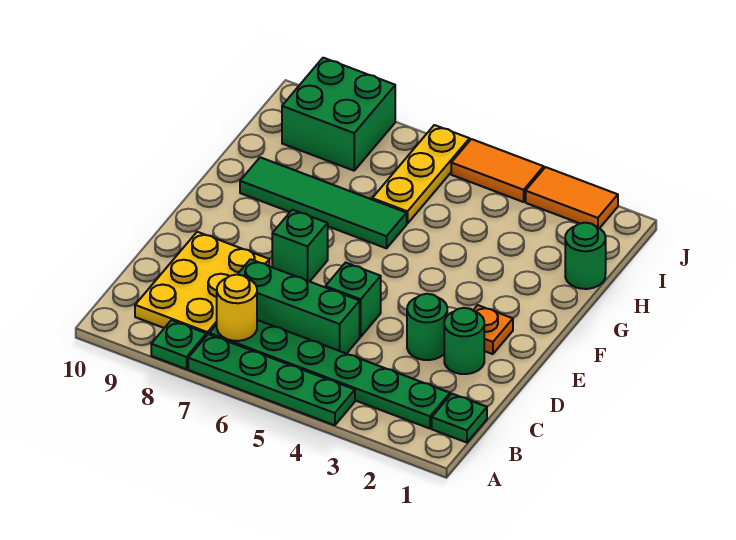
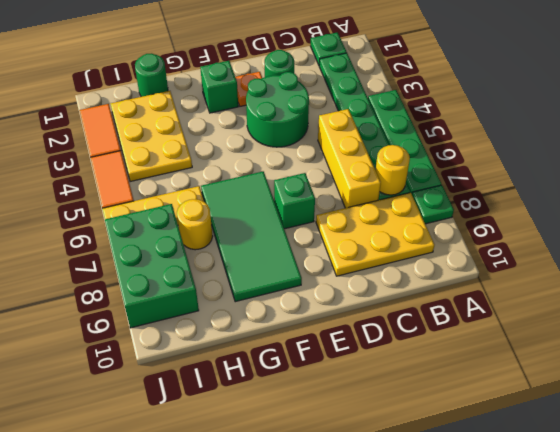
green 1x3 brick [237,259,360,354] -> yellow 1x3 brick [318,109,381,208]
green 1x1 round brick [407,294,447,360] -> green 2x2 round brick [246,72,309,147]
green 1x1 brick [325,263,381,337] -> green 1x1 brick moved to [200,61,238,113]
green 1x4 tile [240,157,407,248] -> green 2x4 tile [201,171,302,302]
none -> yellow 2x3 plate [111,91,192,182]
none -> yellow 1x1 round brick [177,199,213,250]
green 2x2 brick [282,58,395,171] -> green 2x3 brick [105,204,199,328]

